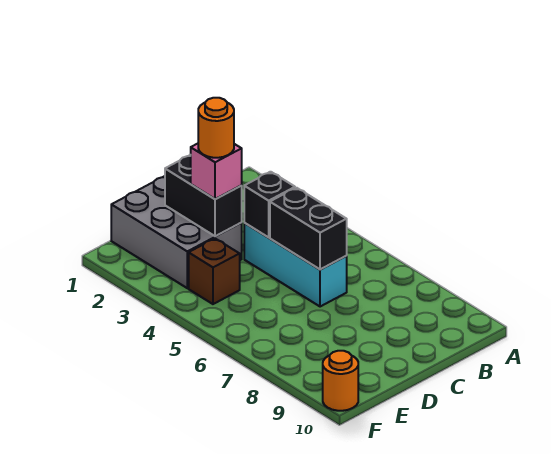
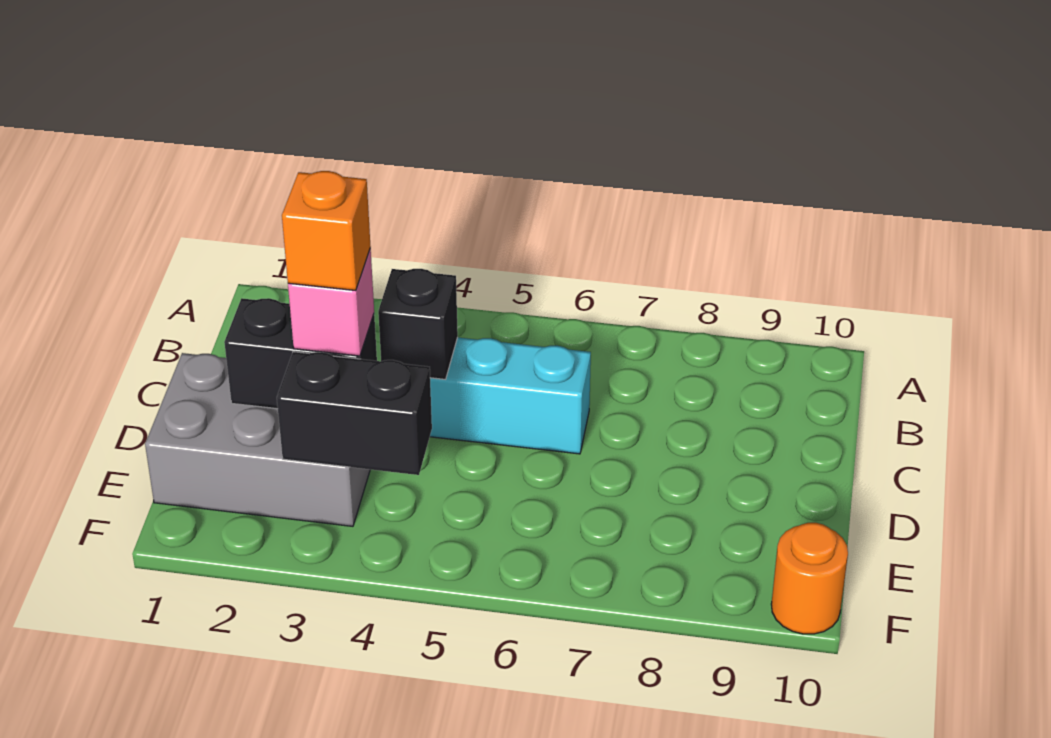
black 1x2 brick [270,188,347,270] -> black 1x2 brick moved to [277,352,432,475]
orange 1x1 round brick [198,98,234,158] -> orange 1x1 brick [282,171,371,291]
brown 1x1 brick [189,239,240,304] -> none

